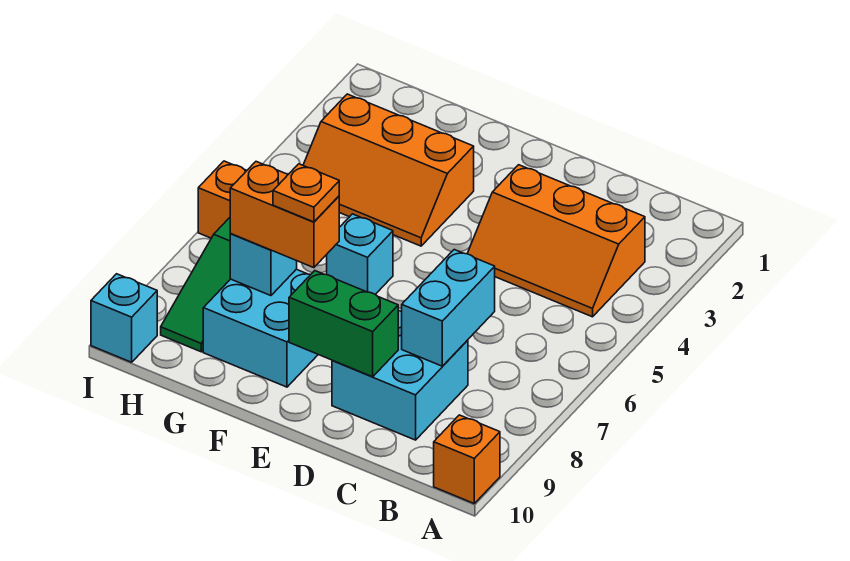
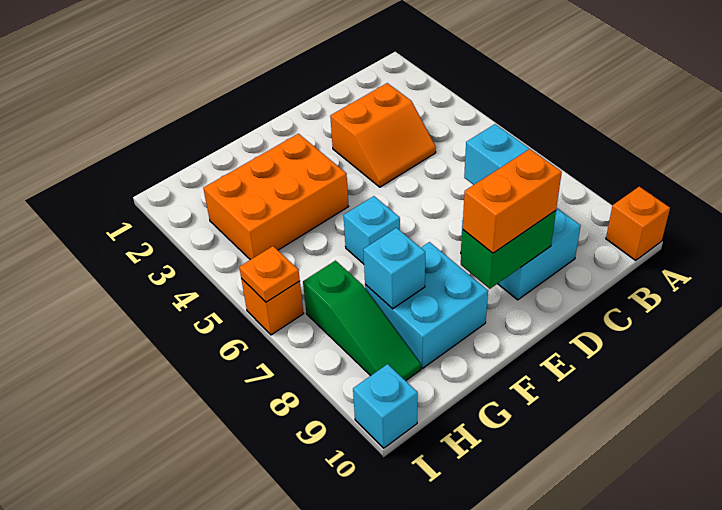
orange 2x3 slope [467,165,645,317] -> orange 2x2 slope [330,83,436,187]
orange 2x3 slope [303,94,474,246] -> orange 2x3 brick [203,134,349,260]
orange 1x2 brick [230,162,339,268] -> orange 1x2 brick moved to [463,149,562,253]
orange 1x1 plate [273,164,339,222] -> orange 1x1 plate moved to [239,246,300,302]

